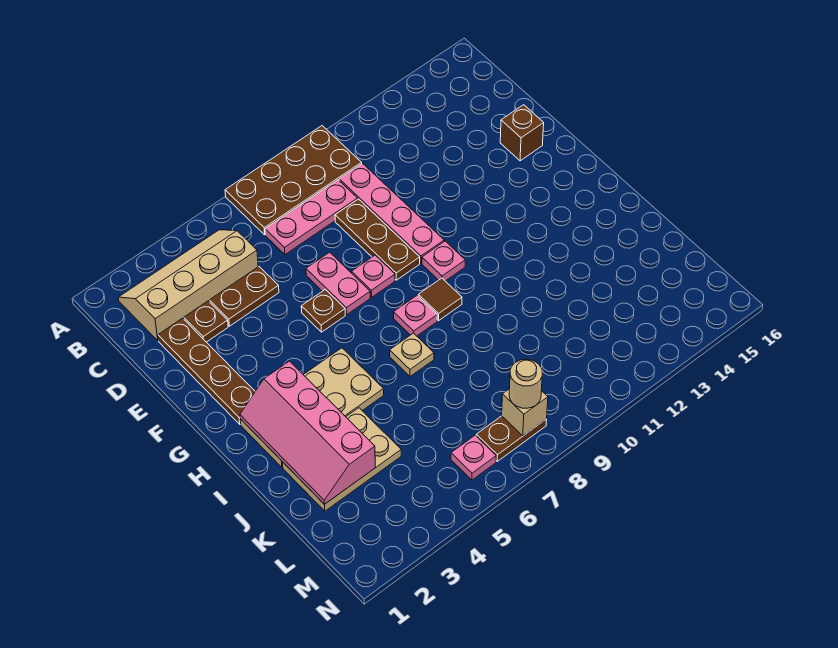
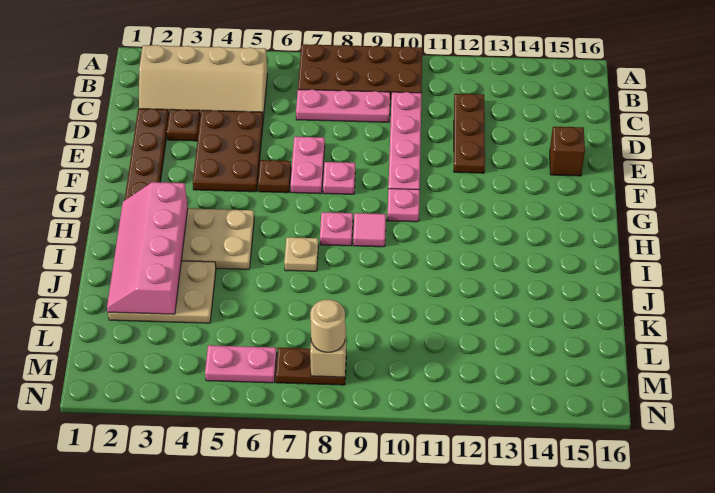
tan 2x4 slope [118,230,258,341] -> tan 2x4 slope turned to [139,45,267,118]
brown 1x2 plate [210,267,279,326] -> brown 2x3 plate [193,110,263,192]
brown 1x3 plate [335,199,420,280] -> brown 1x3 plate moved to [454,94,485,173]
brown 1x1 tile [418,278,462,321] -> pink 1x1 tile [353,213,386,247]
pink 1x1 plate [451,435,496,480] -> pink 1x2 plate [205,345,277,383]

